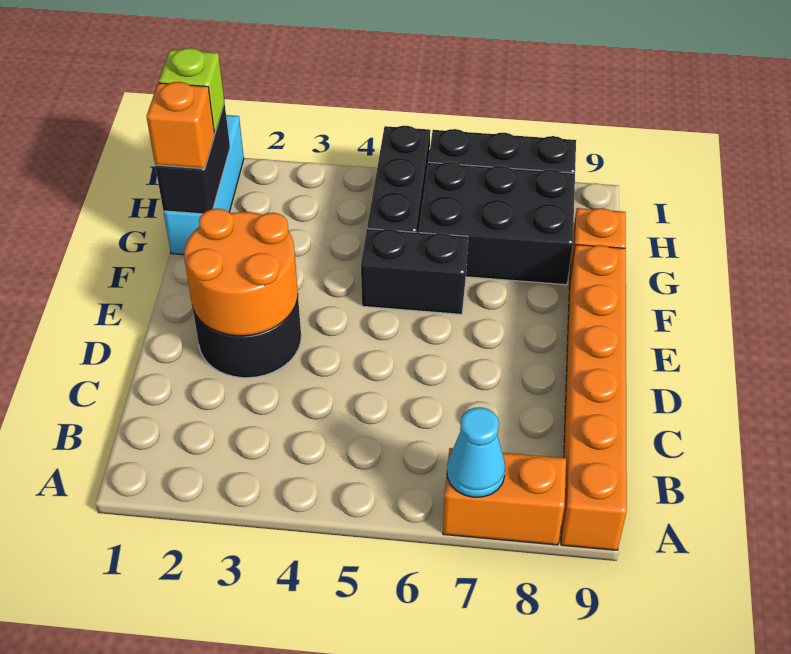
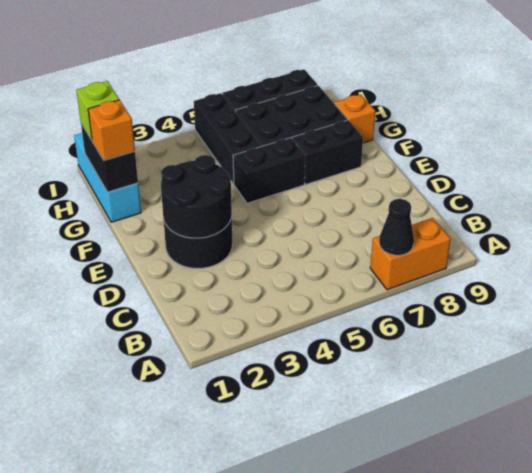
cyan 1x1 cone [447,407,505,497] -> black 1x1 cone [379,199,414,255]
orange 1x6 brick [561,245,627,550] -> none
orange 2x2 round brick [184,209,298,336] -> black 2x2 round brick [161,155,232,238]
none -> black 1x2 brick [292,120,363,184]

